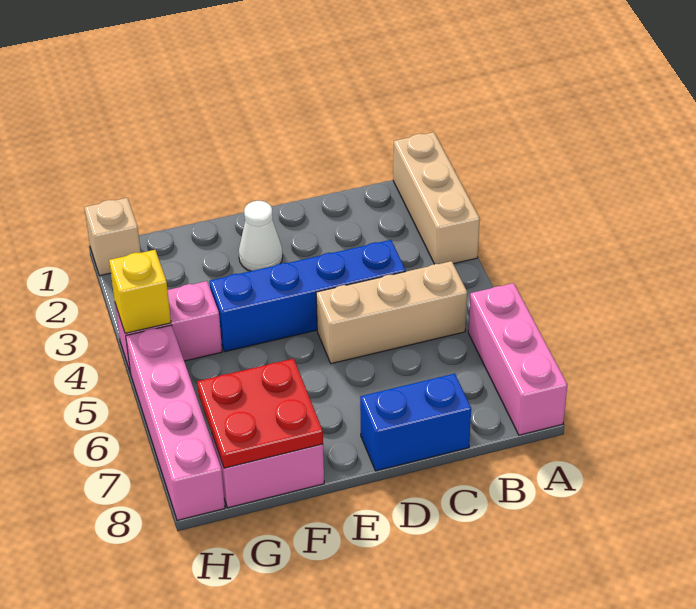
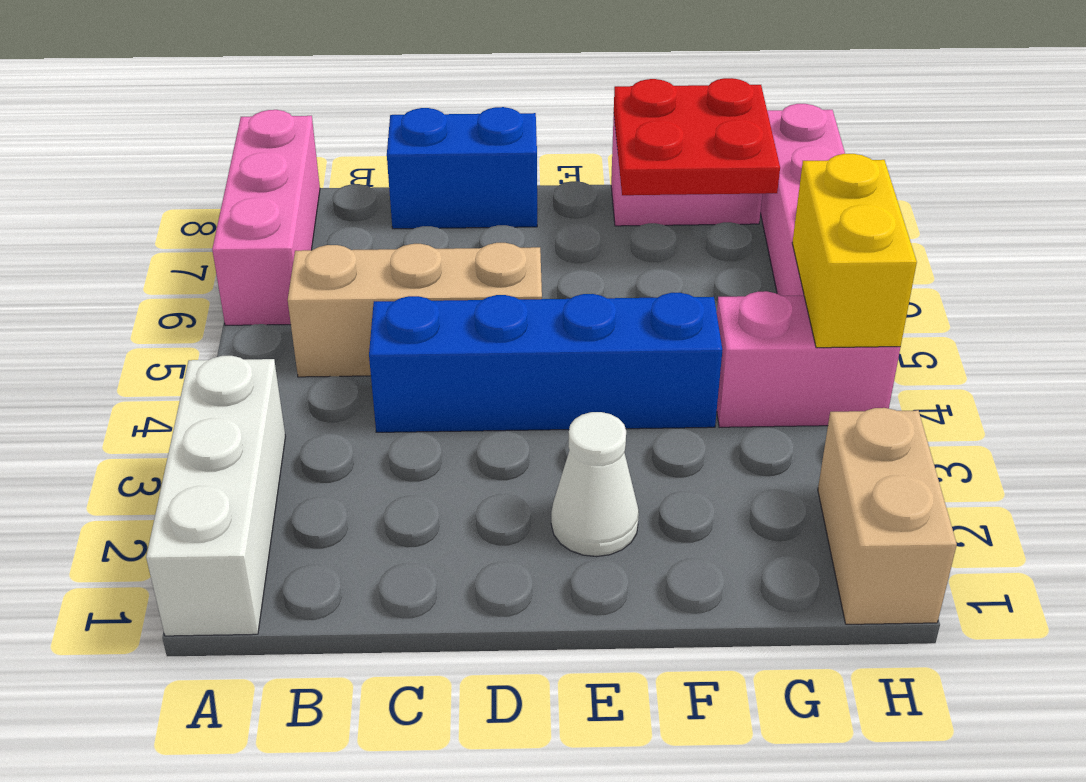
tan 1x3 brick [393,132,480,264] -> white 1x3 brick [146,356,286,636]
tan 1x1 brick [84,198,141,276] -> tan 1x2 brick [818,408,957,624]
yellow 1x1 brick [109,250,171,333] -> yellow 1x2 brick [792,154,917,348]

